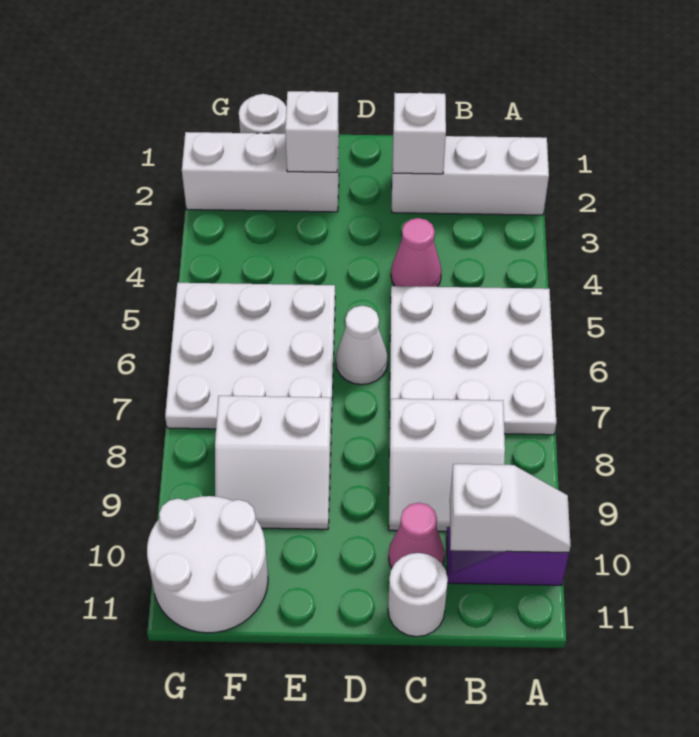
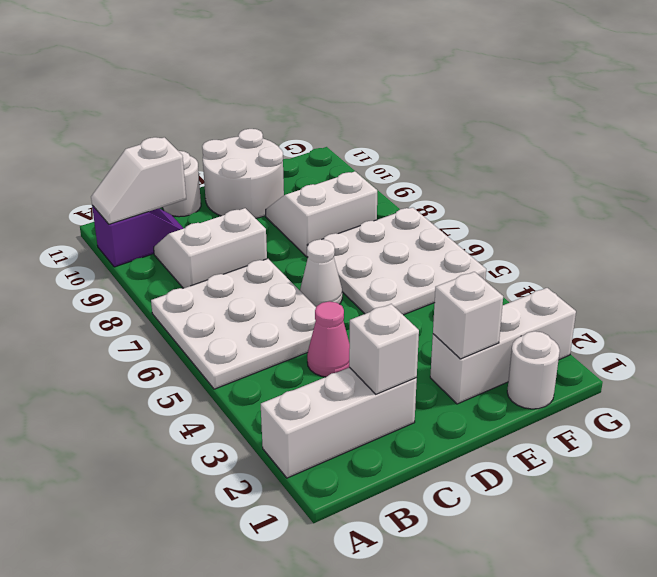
pink 1x1 cone [389,503,444,568] -> none
white 2x2 round brick [147,496,268,633] -> white 2x2 round brick moved to [202,129,284,218]

